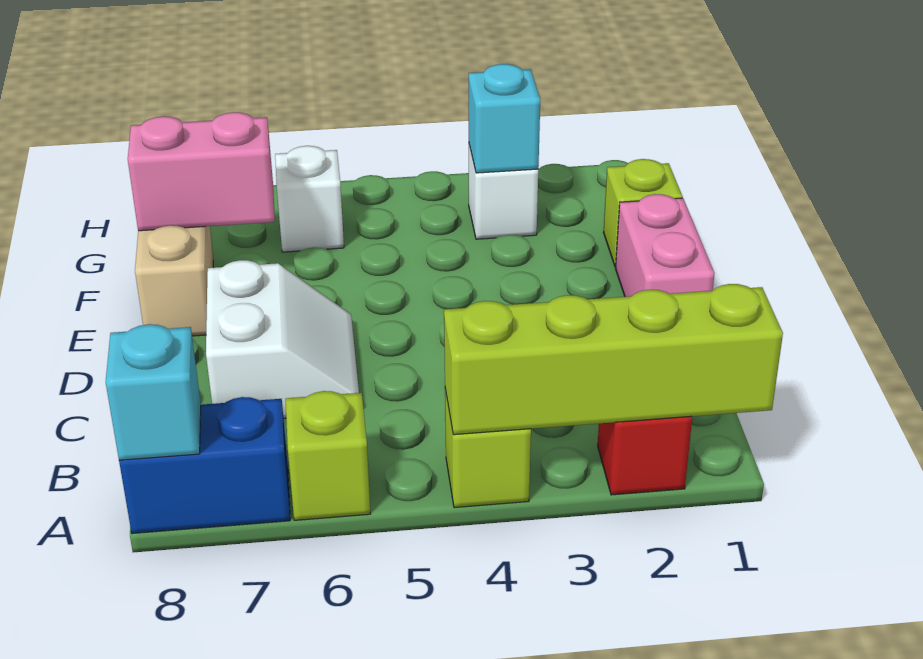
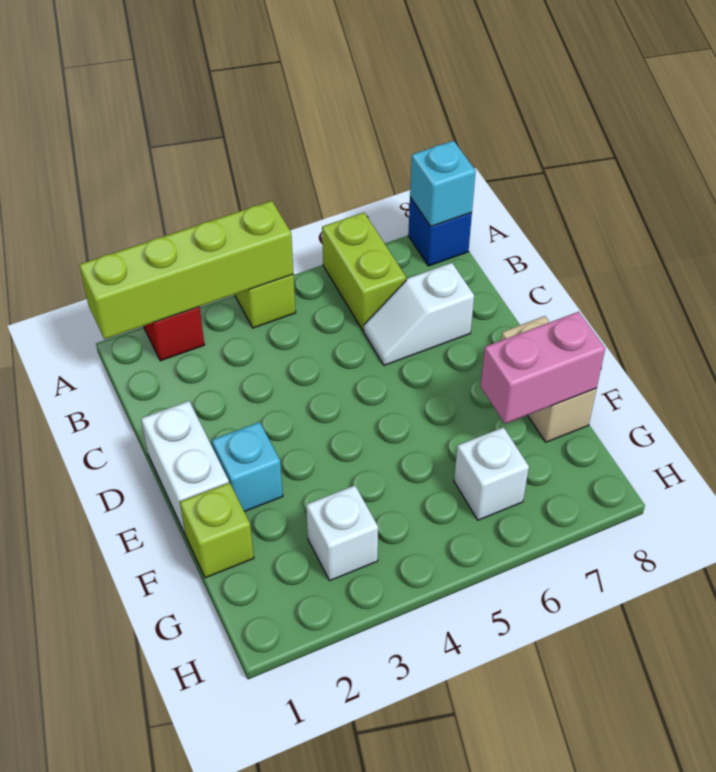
lime 1x1 brick [286,391,370,520] -> lime 1x2 brick [322,213,406,330]
blue 1x2 brick [119,397,290,534] -> blue 1x1 brick [408,197,472,266]
white 2x2 slope [206,260,359,418] -> white 1x2 slope [364,263,474,365]
pink 1x2 brick [615,194,714,297] -> white 1x2 brick [141,401,229,533]
cyan 1x1 brick [469,64,540,173] -> cyan 1x1 brick moved to [212,422,283,512]

